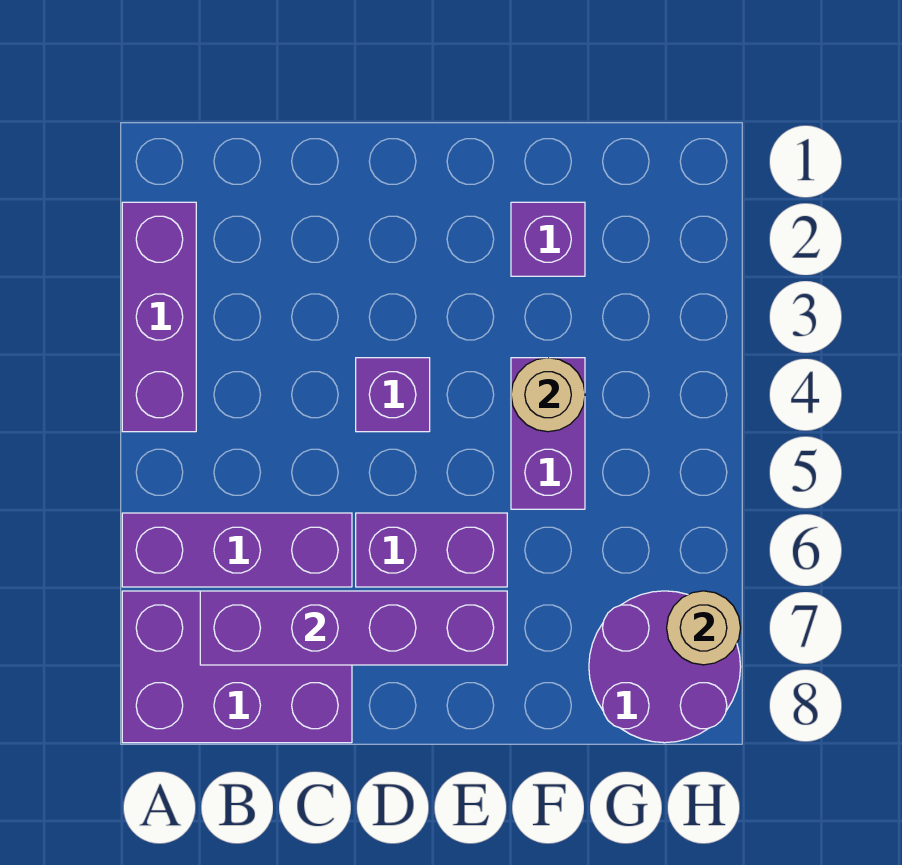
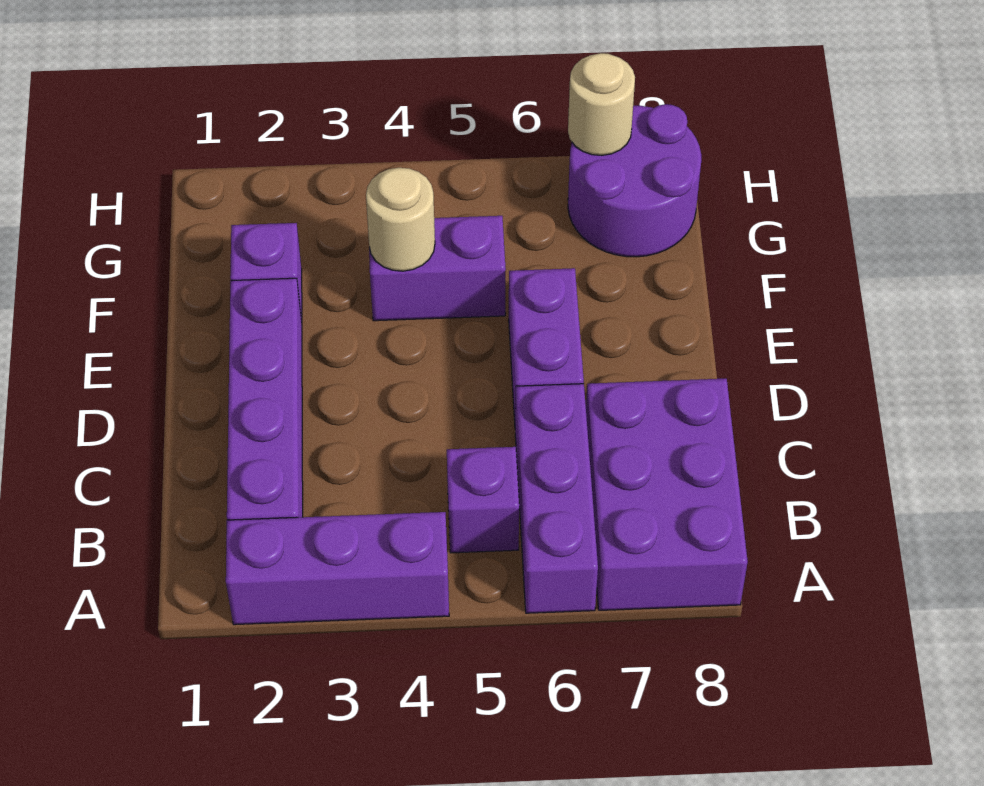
purple 1x4 brick [200,591,507,665] -> purple 1x4 brick moved to [227,278,303,520]
purple 1x1 brick [356,358,430,432] -> purple 1x1 brick moved to [447,447,519,553]

